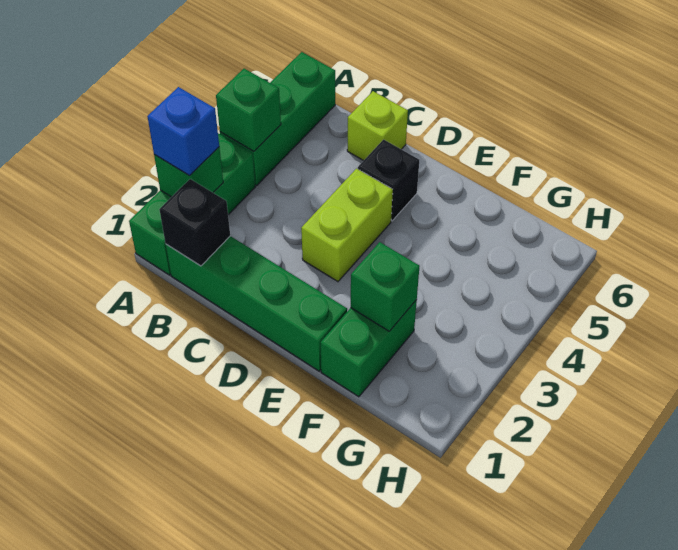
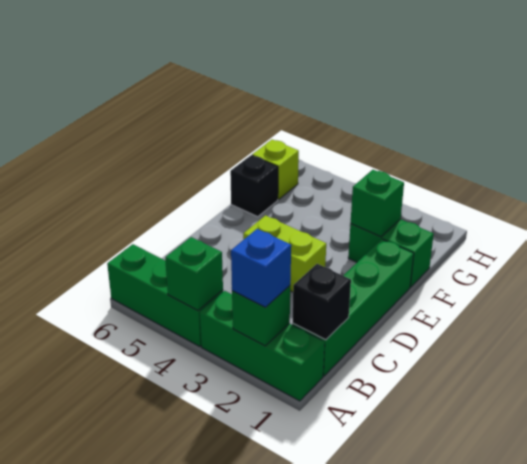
lime 1x1 brick [347,91,408,161] -> lime 1x1 brick moved to [252,140,299,199]
black 1x1 brick [358,140,419,221] -> black 1x1 brick moved to [230,155,278,217]

